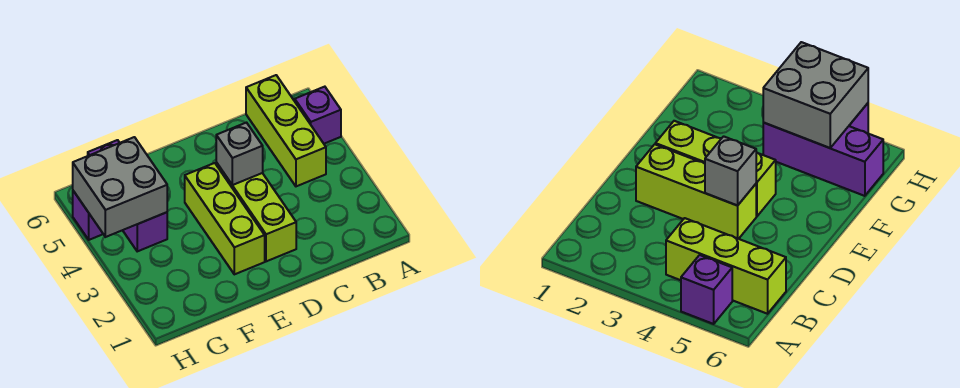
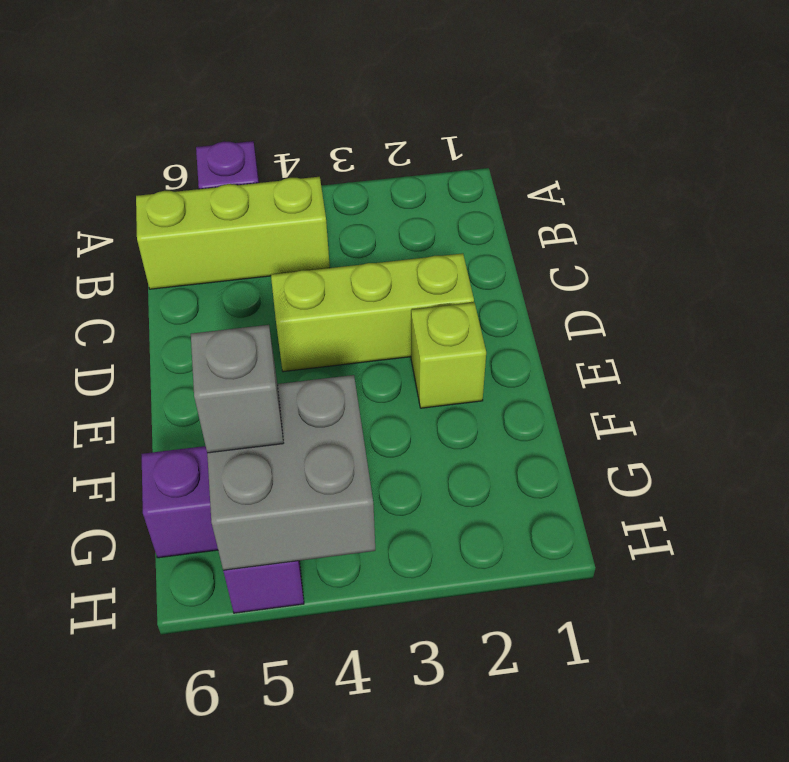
grey 1x1 brick [216,123,263,185] -> grey 1x1 brick moved to [191,325,283,453]
lime 1x3 brick [185,163,265,274] -> lime 1x1 brick [411,303,486,408]

